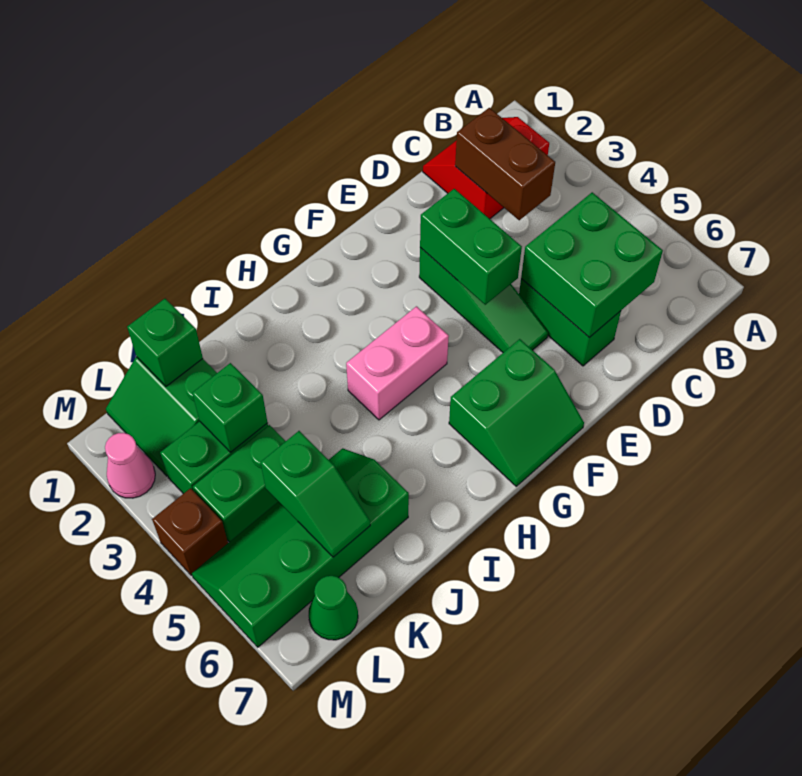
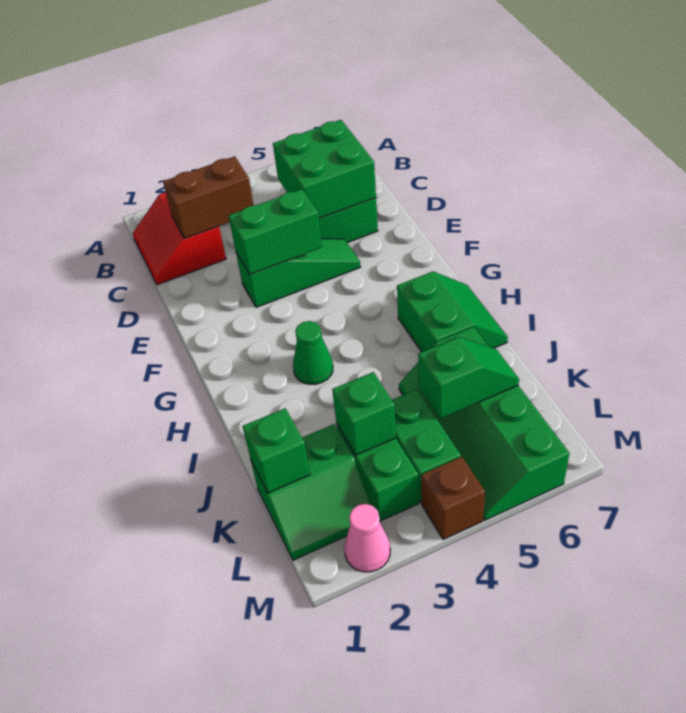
green 2x2 slope [449,339,584,486] -> green 2x2 slope moved to [397,272,508,352]
pink 1x2 brick [346,306,449,420] -> none
green 1x1 cone [309,576,358,640] -> green 1x1 cone moved to [293,321,333,384]

